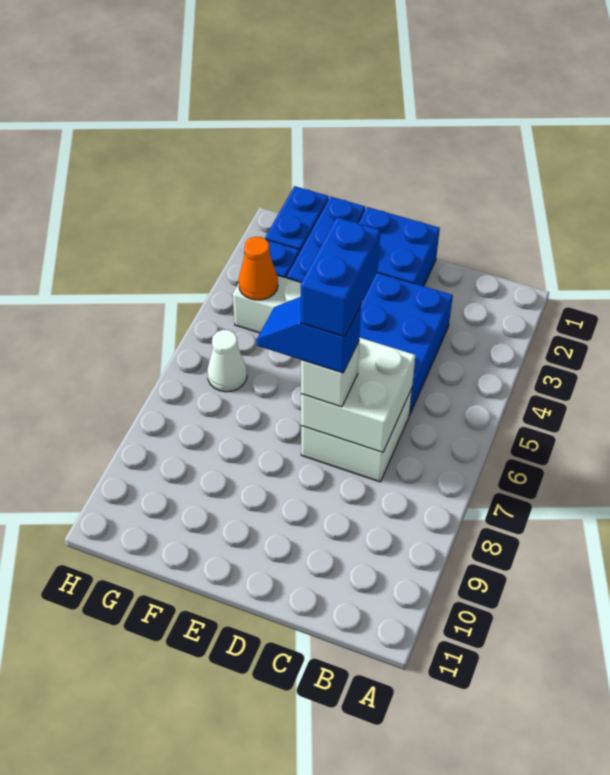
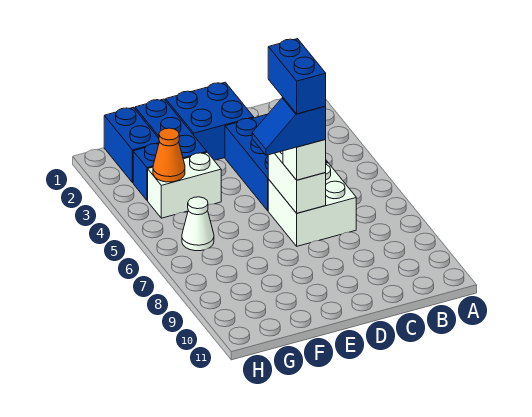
white 2x2 brick [301,337,415,452] -> white 1x2 brick [268,151,326,213]

